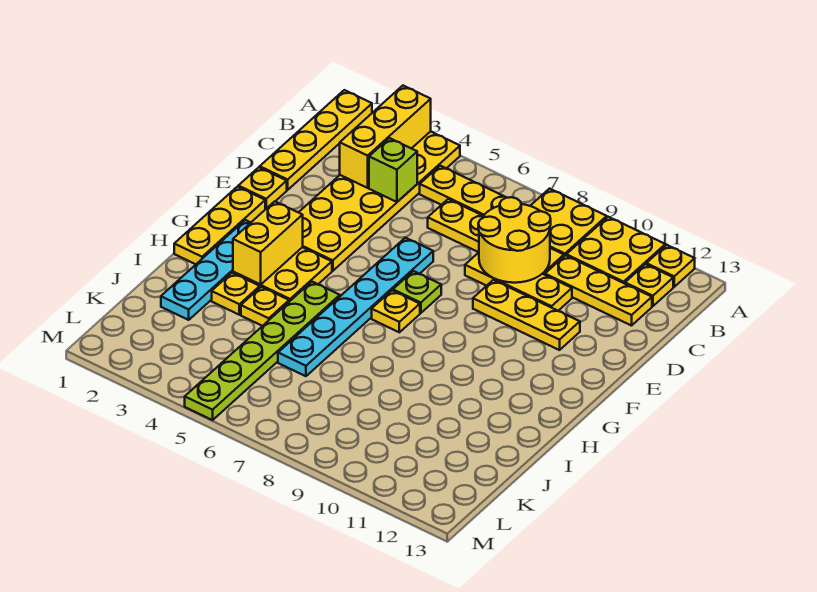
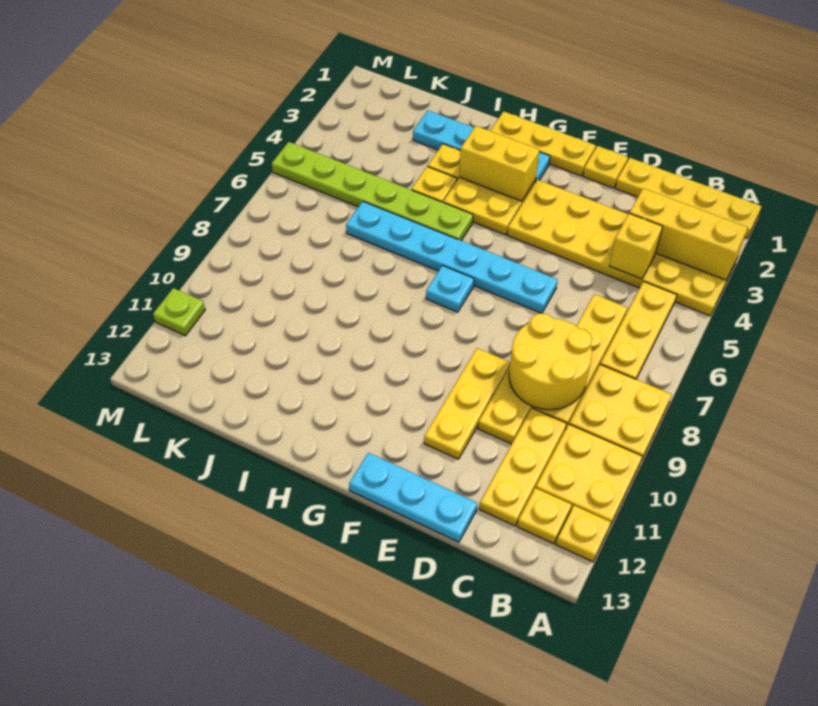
lime 1x1 brick [369,138,417,202] -> yellow 1x1 brick [609,213,663,279]
none -> cyan 1x3 plate [349,453,477,542]
lime 1x1 plate [393,271,441,313] -> lime 1x1 plate moved to [153,288,205,336]
yellow 1x1 plate [372,291,420,332] -> cyan 1x1 plate [426,266,474,312]

